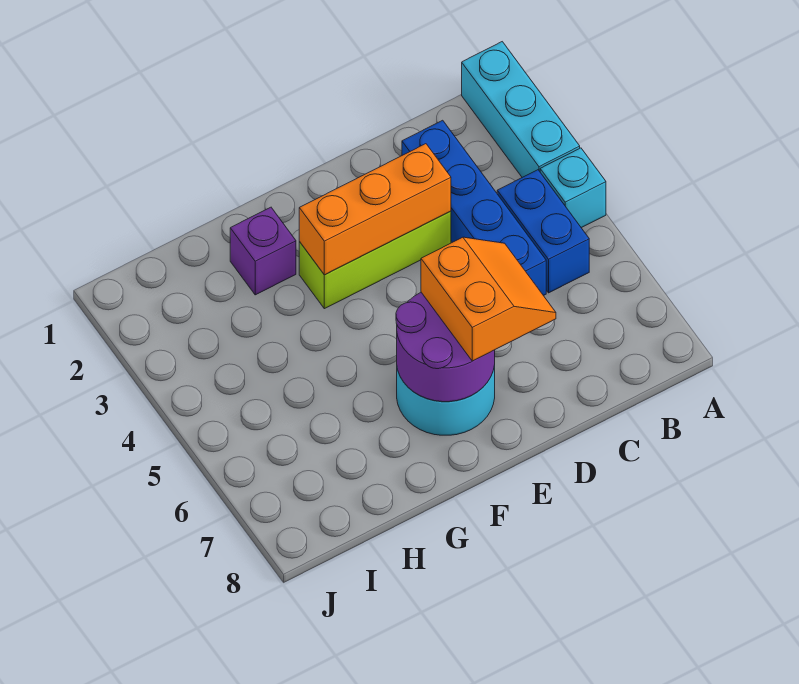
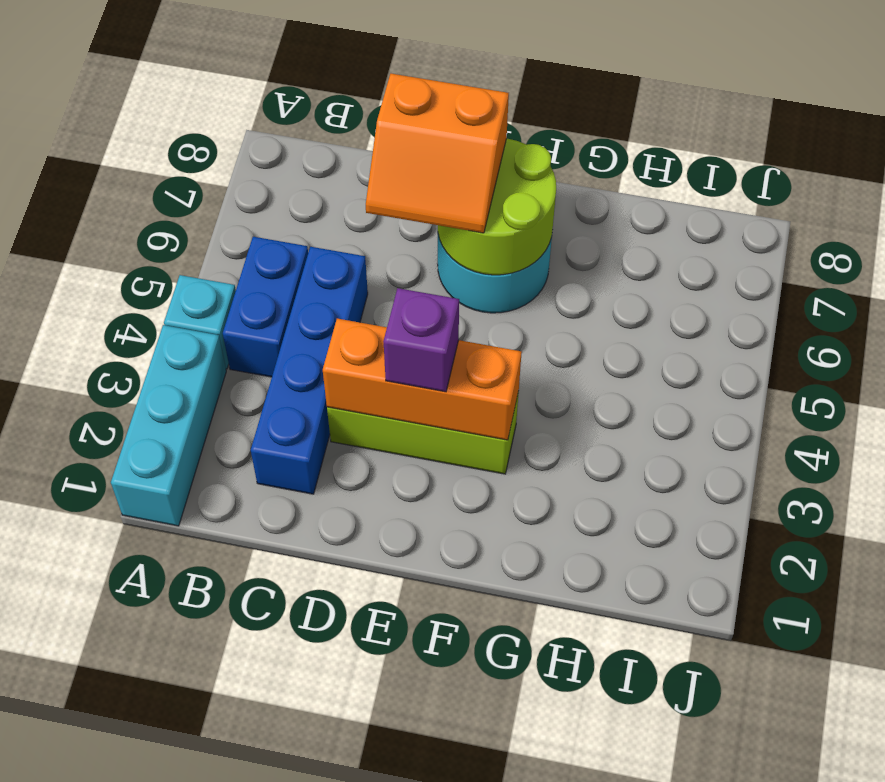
orange 2x2 slope [421,237,556,361] -> orange 2x2 slope turned to [366,74,509,233]
purple 2x2 round brick [396,293,495,402] -> lime 2x2 round brick [438,139,556,275]
purple 1x1 brick [230,207,296,295] -> purple 1x1 brick moved to [383,288,459,392]

